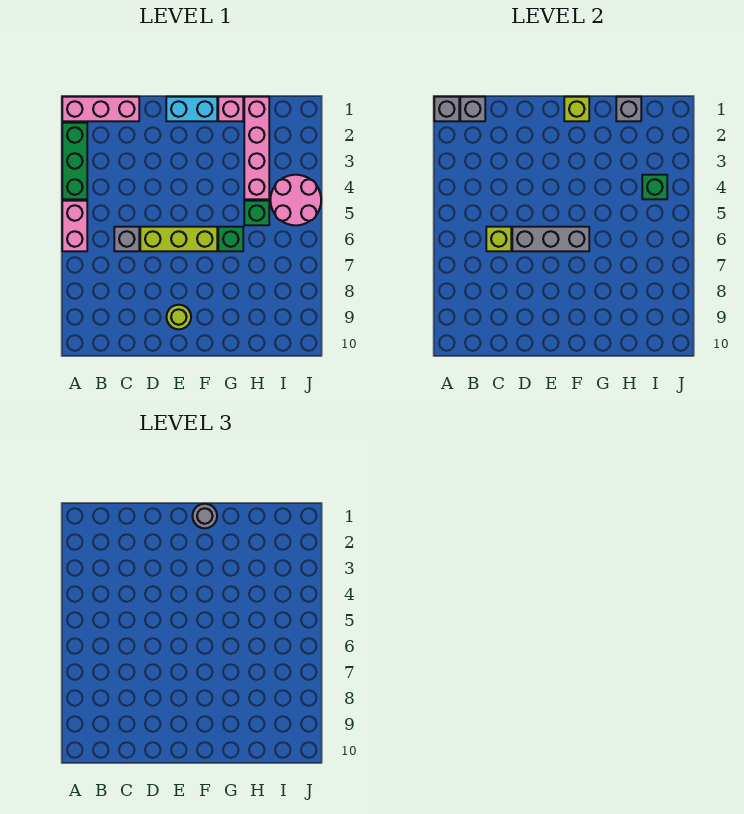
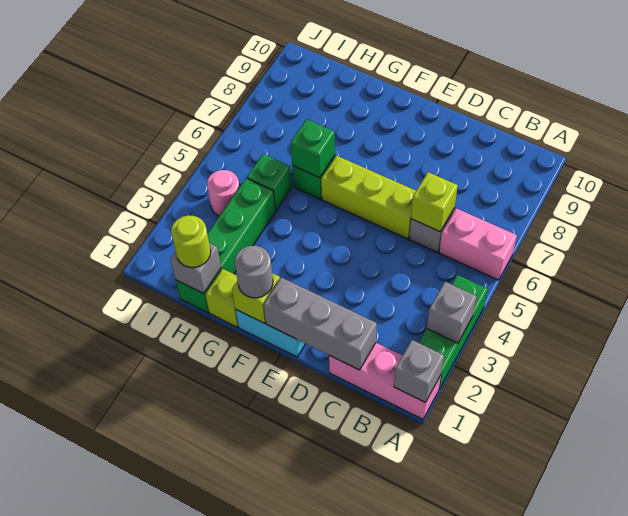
pink 1x2 brick [62,201,87,251] -> pink 1x2 brick turned to [439,208,517,280]
grey 1x1 brick [460,97,485,121] -> grey 1x1 brick moved to [427,282,477,343]
grey 1x3 brick [512,227,589,251] -> grey 1x3 brick moved to [264,277,377,370]
lime 1x1 round brick [167,305,191,329] -> lime 1x1 round brick moved to [171,216,211,267]
pink 1x1 brick [218,97,243,121] -> lime 1x1 brick [205,269,238,327]
pink 1x4 brick [244,97,269,199] -> green 1x4 brick [176,178,275,313]
pink 2x2 round brick [270,175,321,225] -> pink 1x1 round brick [207,170,239,216]
green 1x1 brick [642,175,667,199] -> green 1x1 brick moved to [291,119,335,178]

